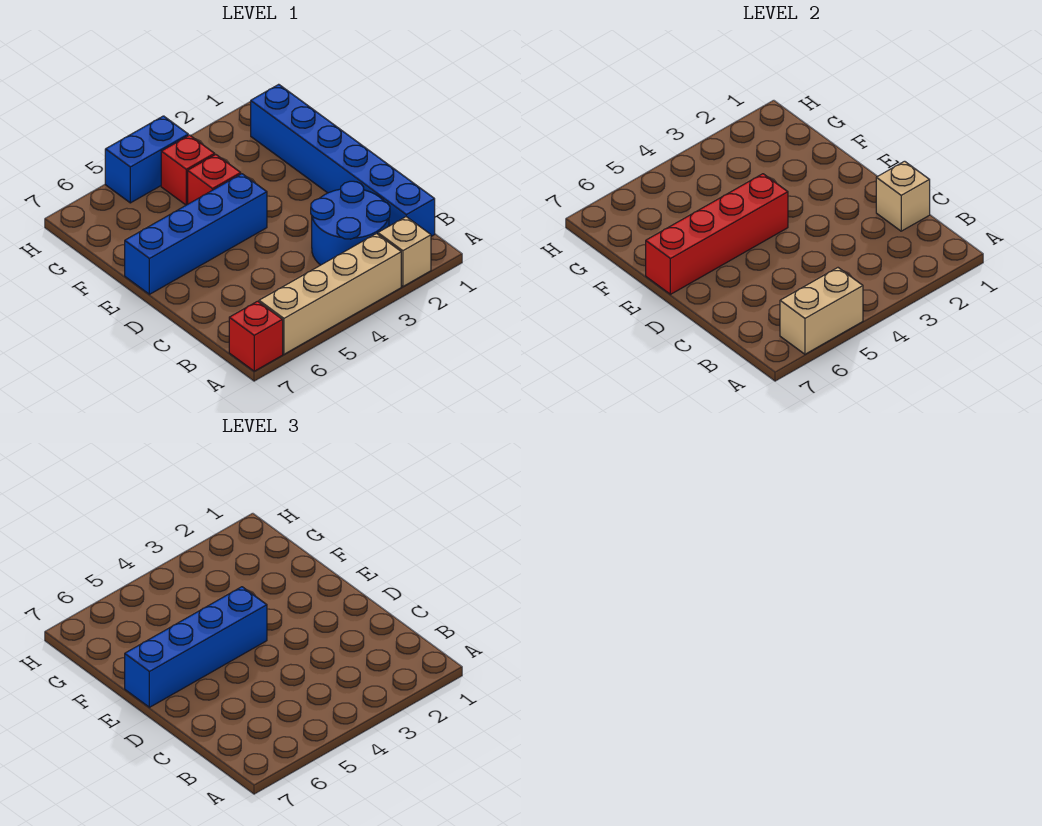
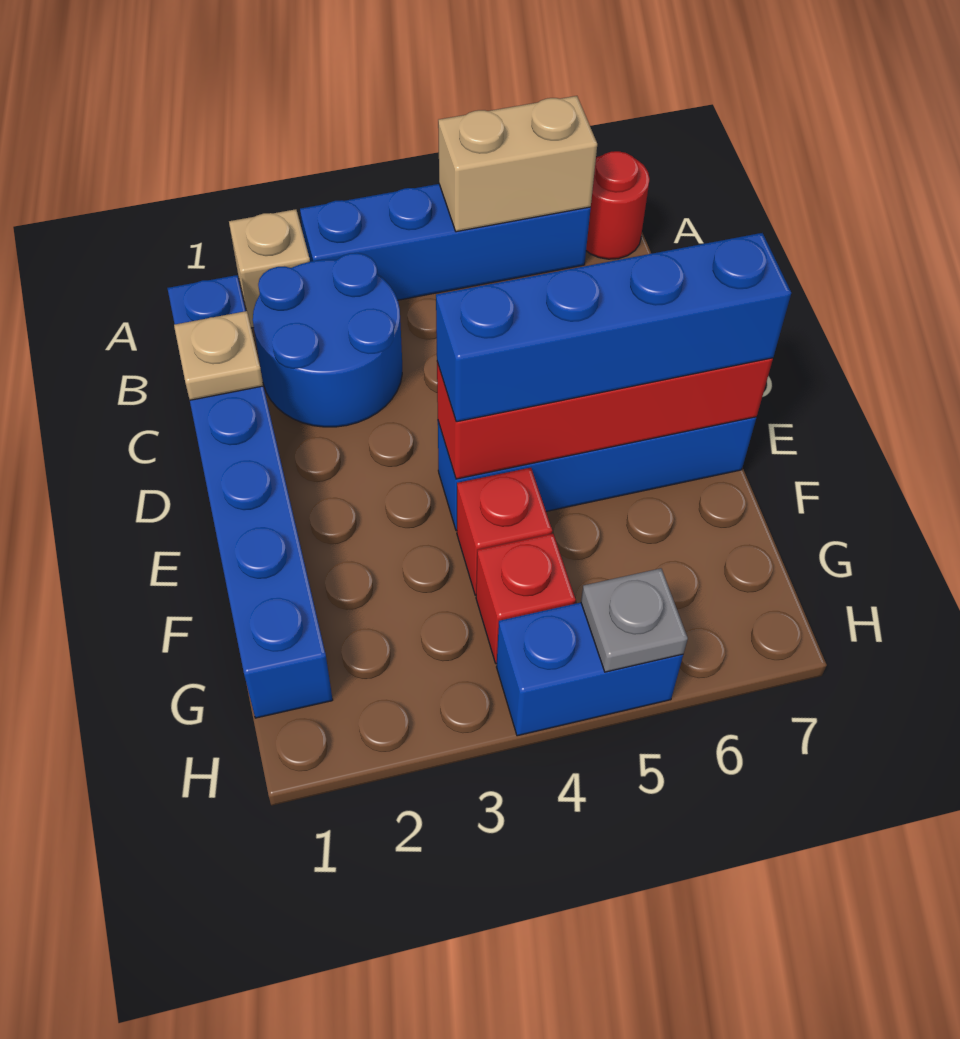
tan 1x4 brick [259,234,401,354] -> blue 1x4 brick [300,184,591,300]
red 1x1 brick [229,301,283,371] -> red 1x1 round brick [586,151,650,259]
tan 1x1 brick [876,161,930,231] -> tan 1x1 plate [174,311,263,400]
none -> grey 1x1 plate [581,568,688,672]

